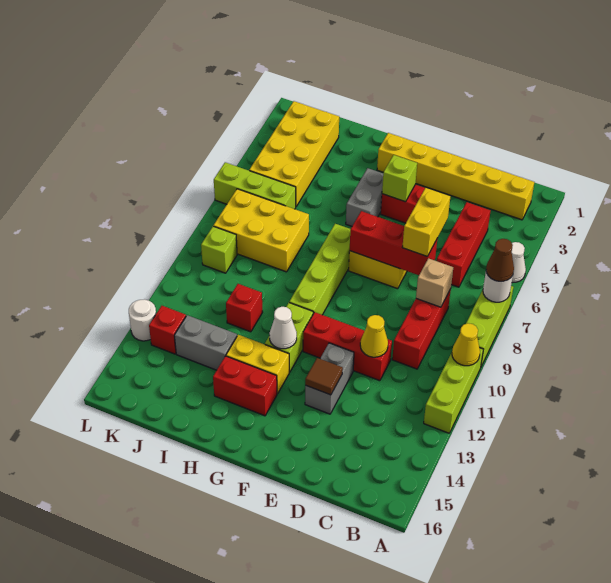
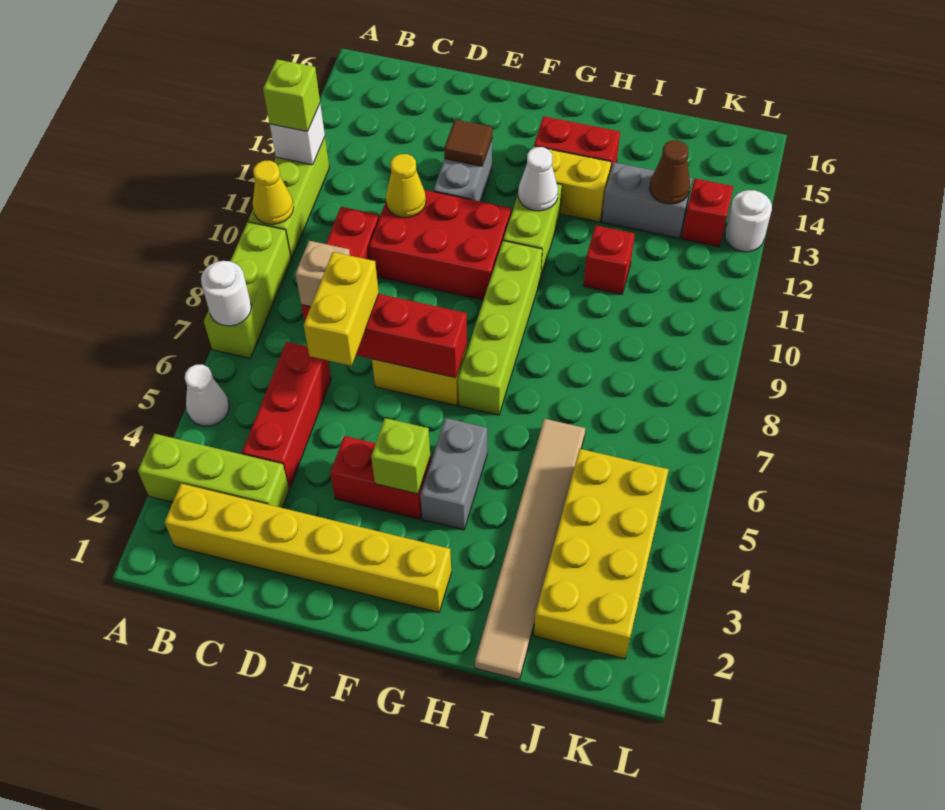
brown 1x1 cone [486,239,514,281] -> brown 1x1 cone moved to [650,140,690,204]
none -> white 1x1 brick [270,104,325,165]
red 1x3 brick [303,312,392,381] -> red 2x3 brick [369,190,511,300]
none -> tan 1x6 tile [475,419,585,680]
yellow 2x3 brick [213,189,309,272] -> none
lime 1x3 brick [214,162,296,209] -> lime 1x3 brick moved to [138,434,289,508]
lime 1x1 brick [201,226,237,273] -> lime 1x1 brick moved to [263,60,320,132]

